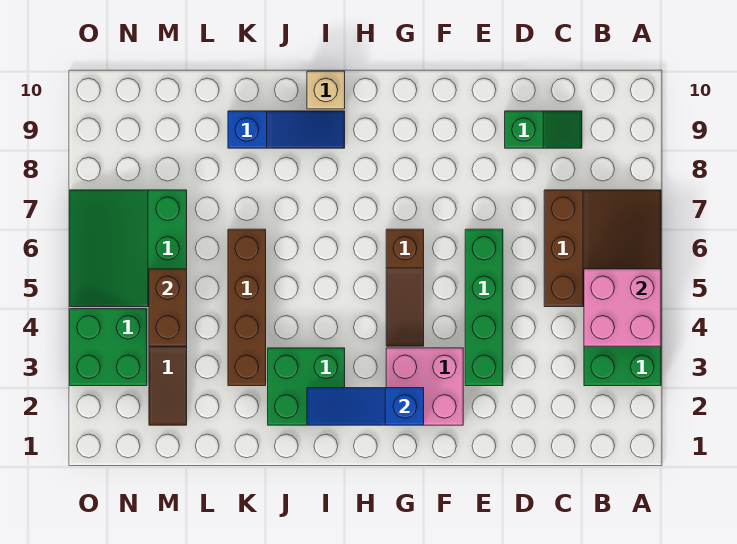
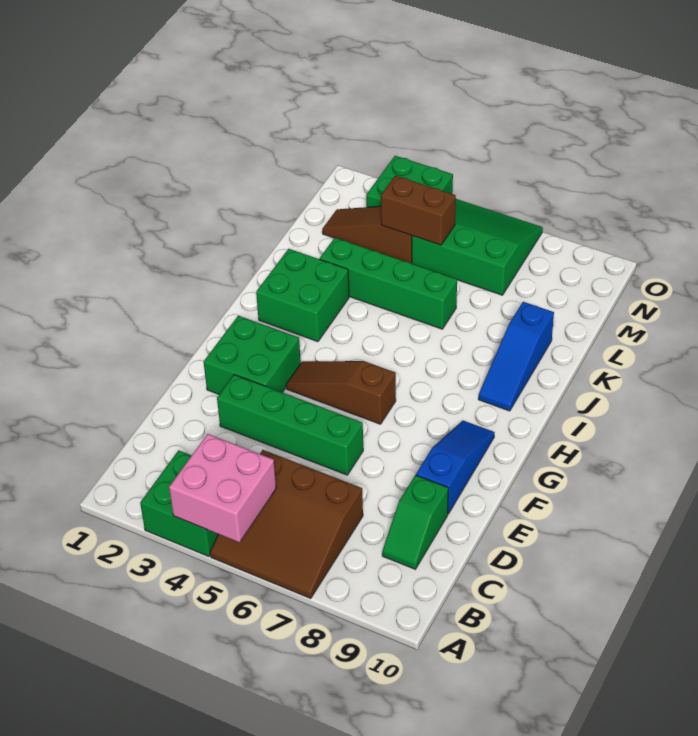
pink 2x2 brick [386,348,463,425] -> green 2x2 brick [204,316,301,394]
blue 1x3 slope [307,388,424,425] -> blue 1x3 slope moved to [416,421,495,514]
tan 1x1 brick [307,71,345,109] -> none
brown 1x4 brick [228,229,266,386] -> green 1x4 brick [320,238,457,329]

